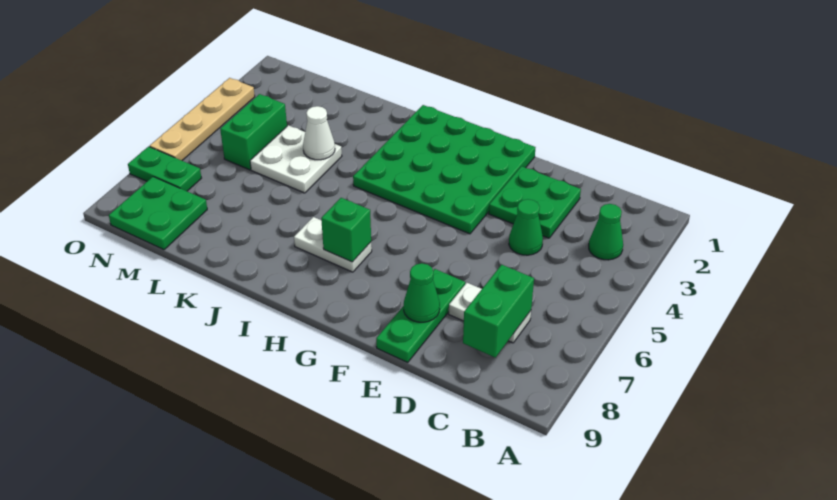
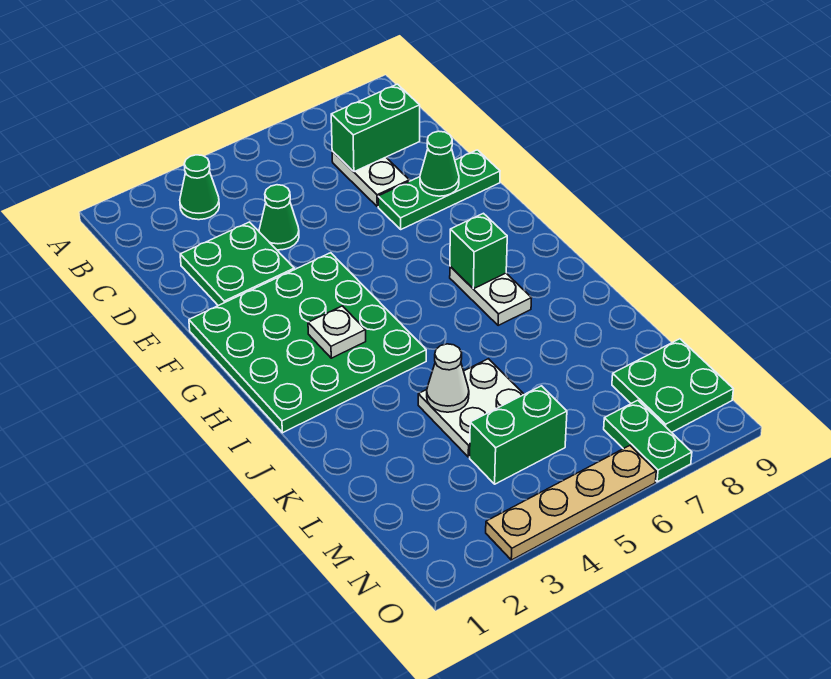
none -> white 1x1 plate [308,306,366,358]

